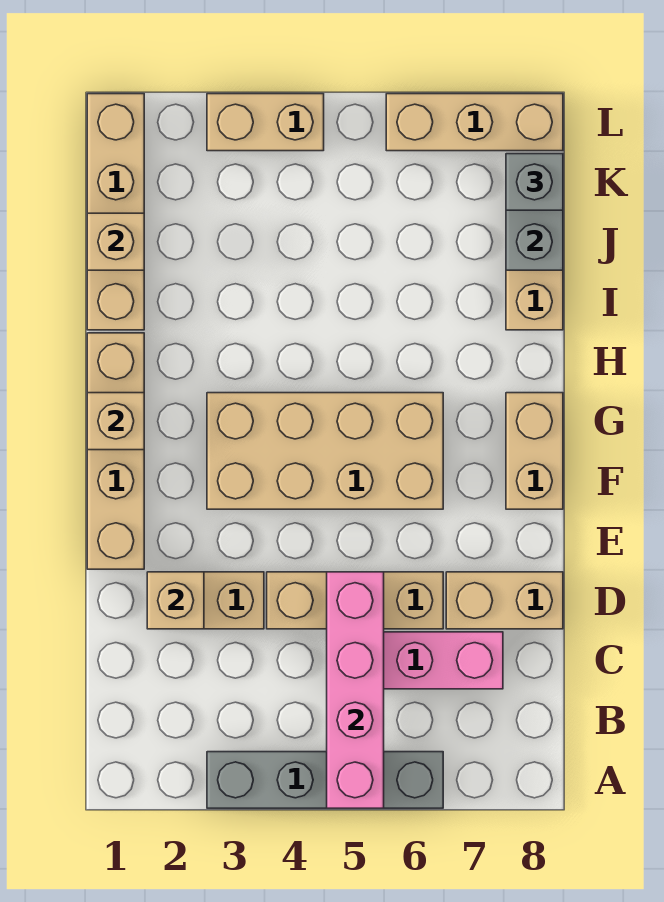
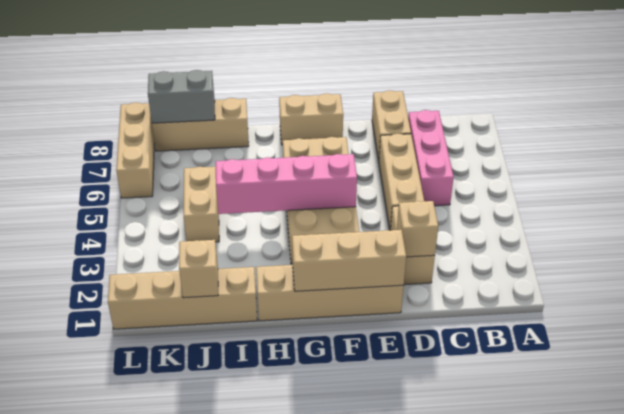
grey 1x4 brick [207,752,443,808] -> none
pink 1x4 brick [327,572,384,808] -> pink 1x4 brick moved to [215,154,357,214]
tan 1x1 brick [87,393,144,450] -> tan 1x3 brick [292,230,406,291]
grey 1x1 brick [506,154,563,210] -> none
tan 1x2 brick [207,94,324,151] -> tan 1x2 brick moved to [184,167,219,242]

